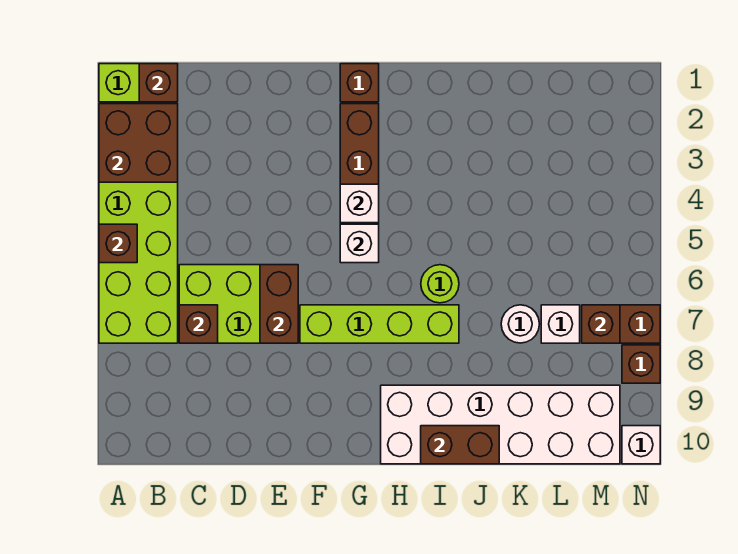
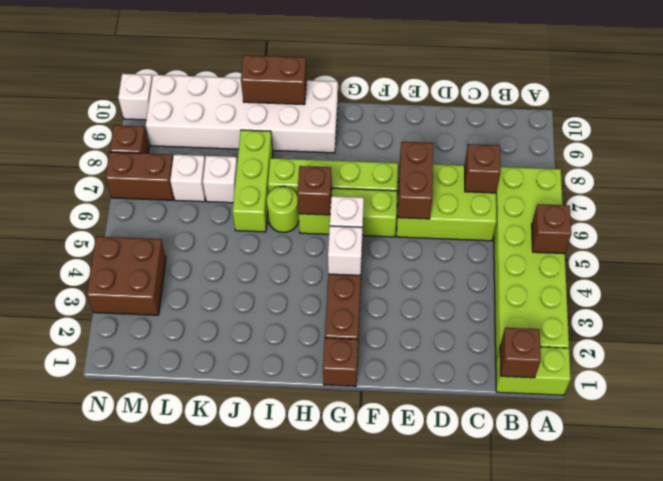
brown 2x2 brick [99,104,178,182] -> brown 2x2 brick moved to [87,237,166,315]
none -> lime 1x3 brick [299,188,397,237]
none -> lime 1x3 brick [233,130,273,232]
white 1x1 round brick [501,305,539,343] -> white 1x1 brick [203,156,237,203]
brown 1x1 brick [582,305,620,343] -> brown 1x1 brick moved to [297,166,332,215]

